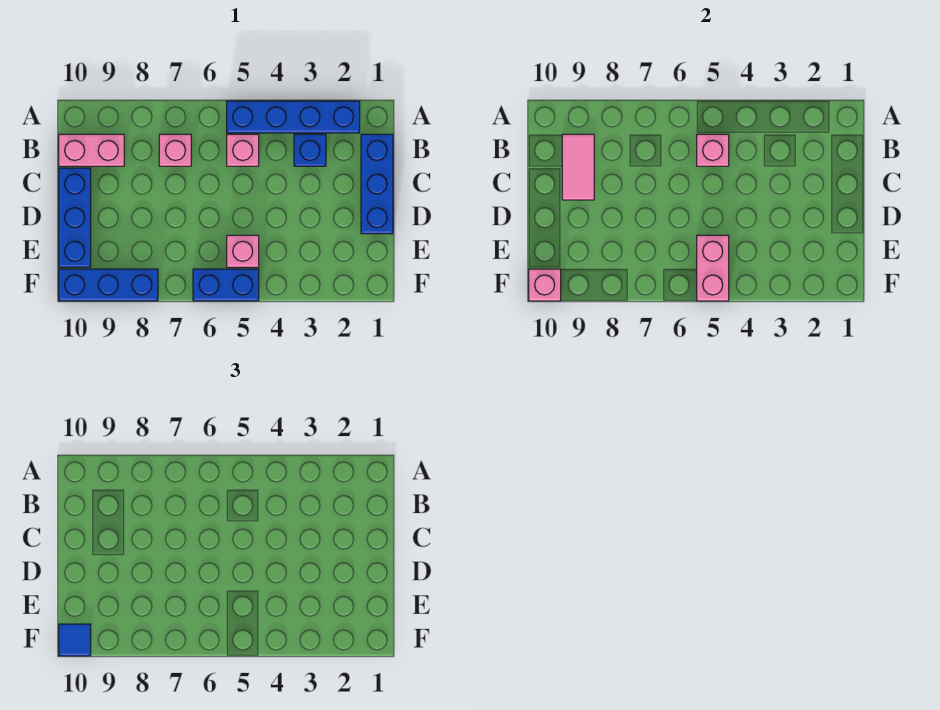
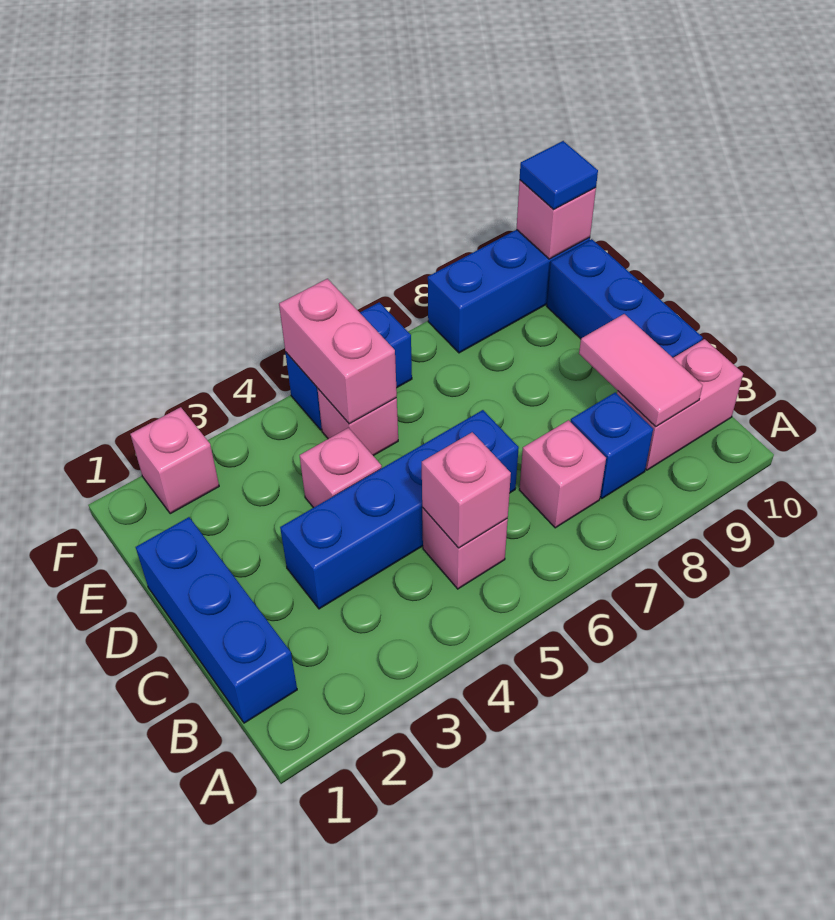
blue 1x4 brick [227,101,360,133] -> blue 1x4 brick moved to [280,410,519,609]
blue 1x1 brick [294,134,326,166] -> blue 1x1 brick moved to [571,392,653,498]
none -> pink 1x1 brick [300,428,382,508]
none -> pink 1x1 brick [130,407,219,514]

